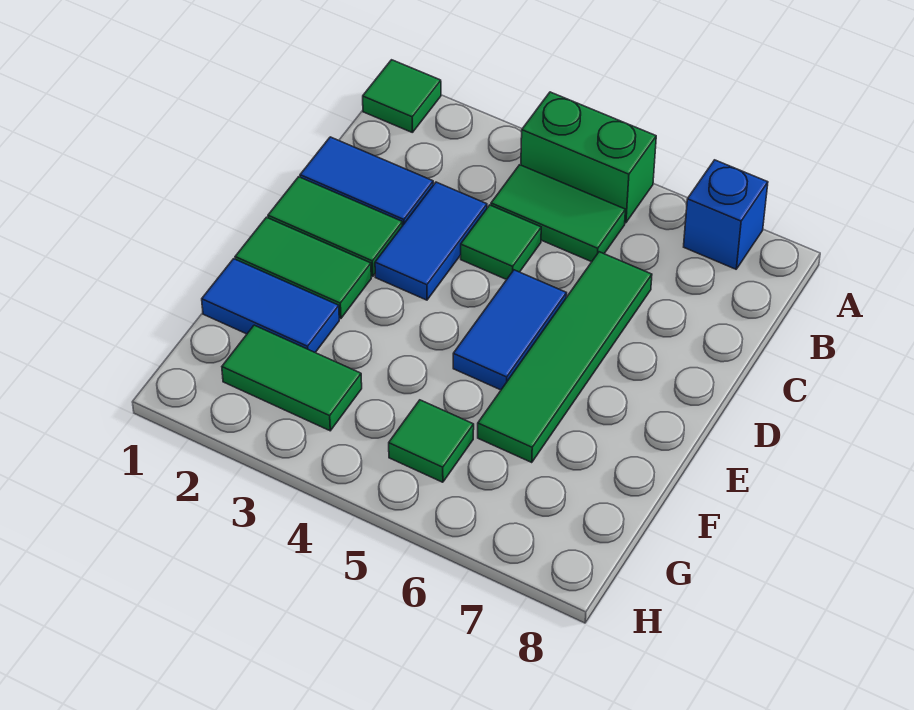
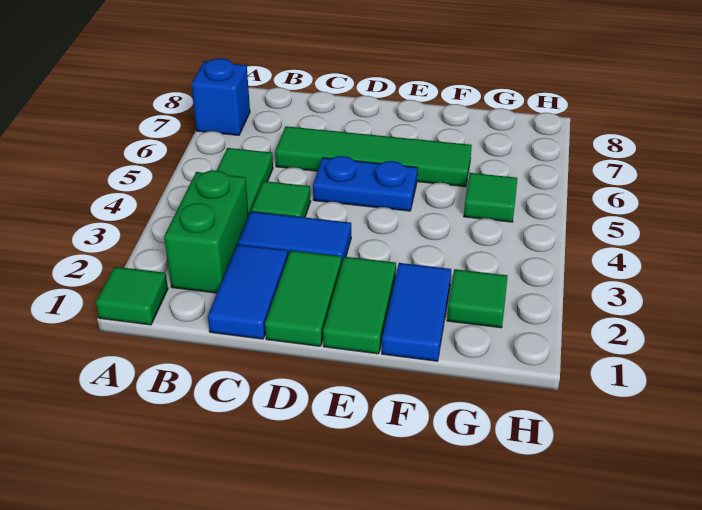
green 1x2 brick [521,92,656,223] -> green 1x2 brick moved to [164,170,248,293]
blue 1x2 tile [453,270,567,390] -> blue 1x2 plate [313,156,417,211]
green 1x2 tile [222,325,362,431] -> green 1x1 tile [447,269,507,328]

